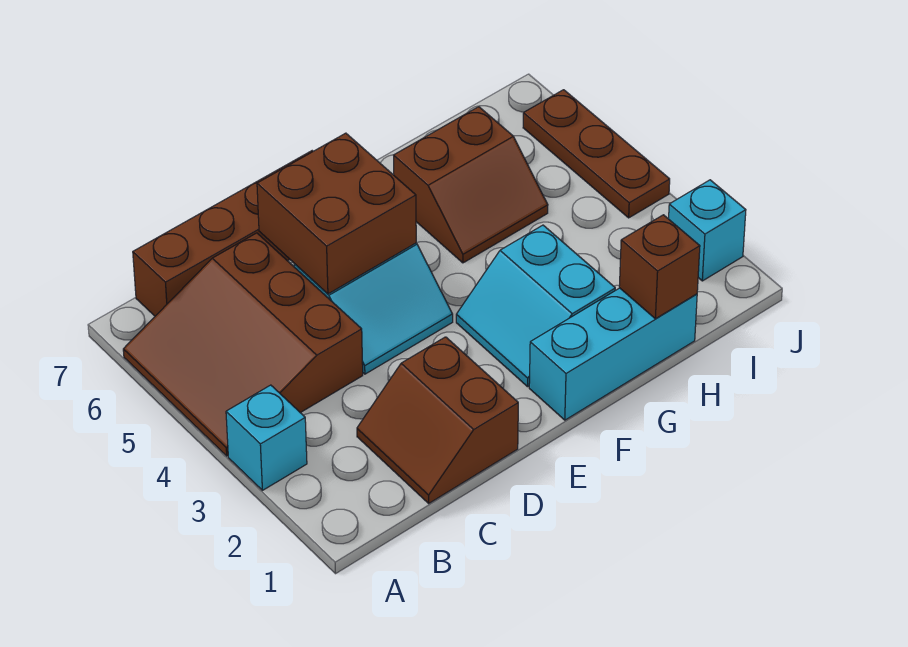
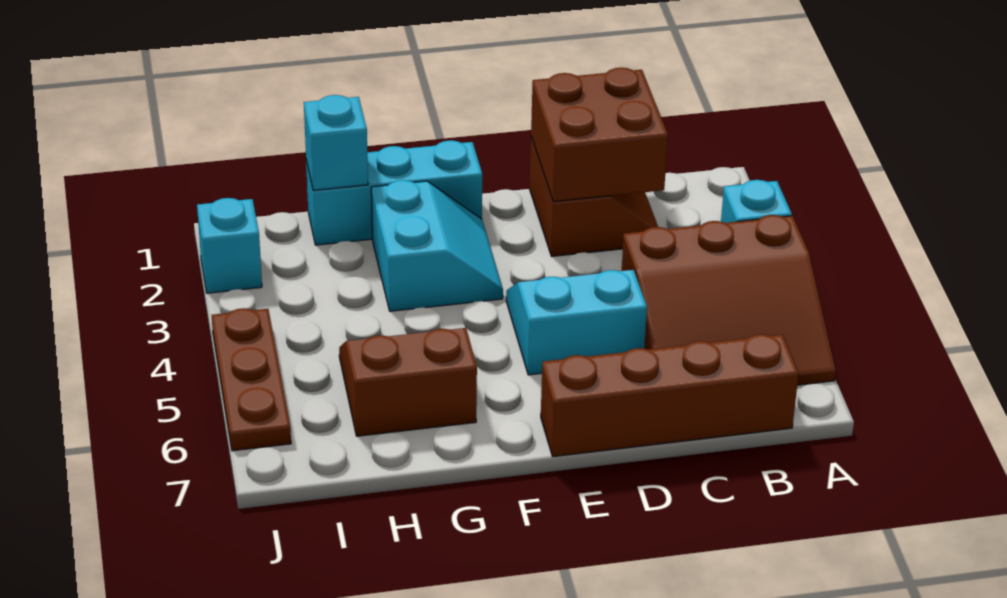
brown 3x3 slope [123,233,363,456] -> brown 3x3 slope turned to [622,215,836,385]
brown 2x2 brick [257,133,416,294] -> brown 2x2 brick moved to [531,68,668,202]
brown 1x1 brick [619,215,700,319] -> cyan 1x1 brick [304,95,368,190]

